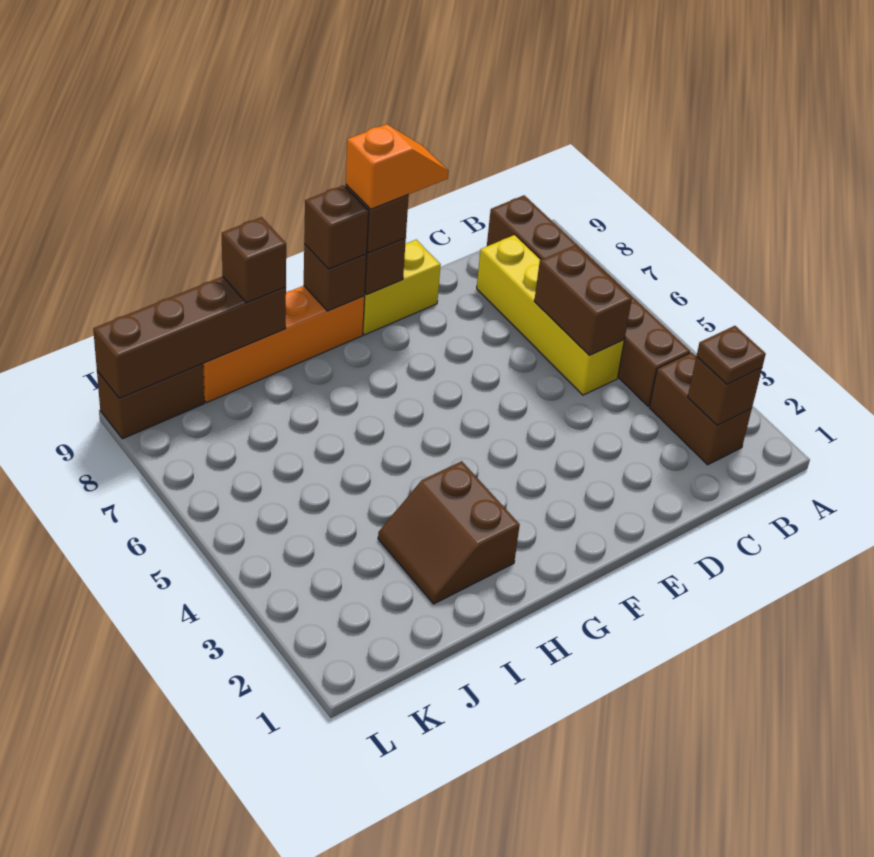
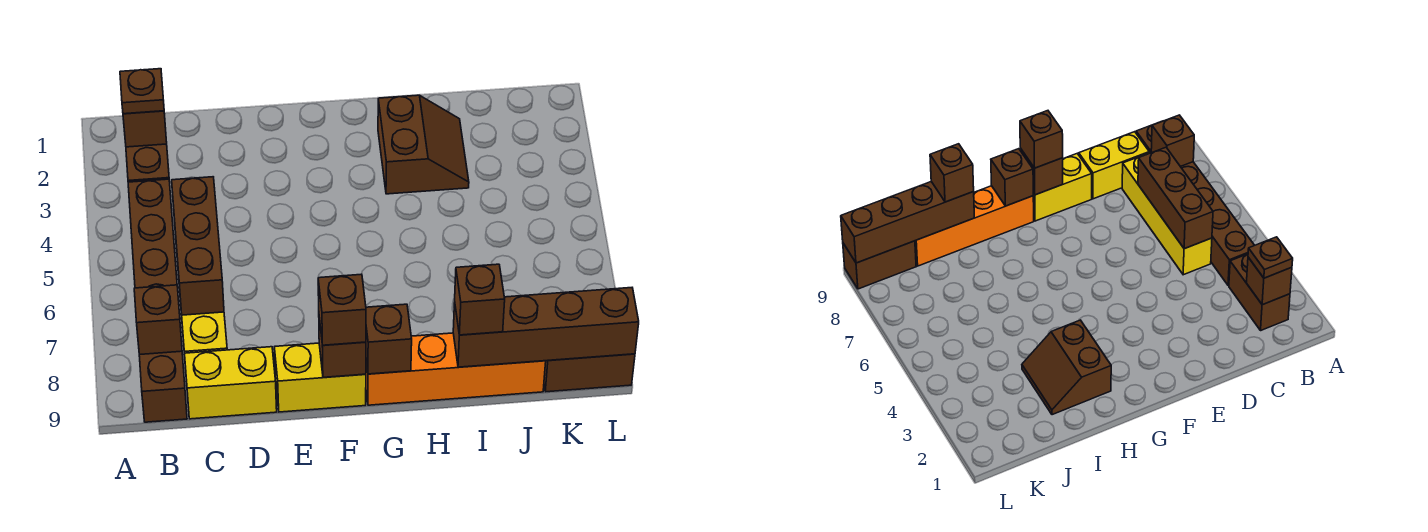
brown 1x2 brick [534,245,632,356] -> brown 1x3 brick [172,177,224,315]
none -> yellow 1x2 brick [185,347,277,419]
orange 1x2 slope [346,124,448,209] -> none
brown 1x1 brick [304,185,369,269] -> brown 1x1 brick moved to [134,285,182,355]

